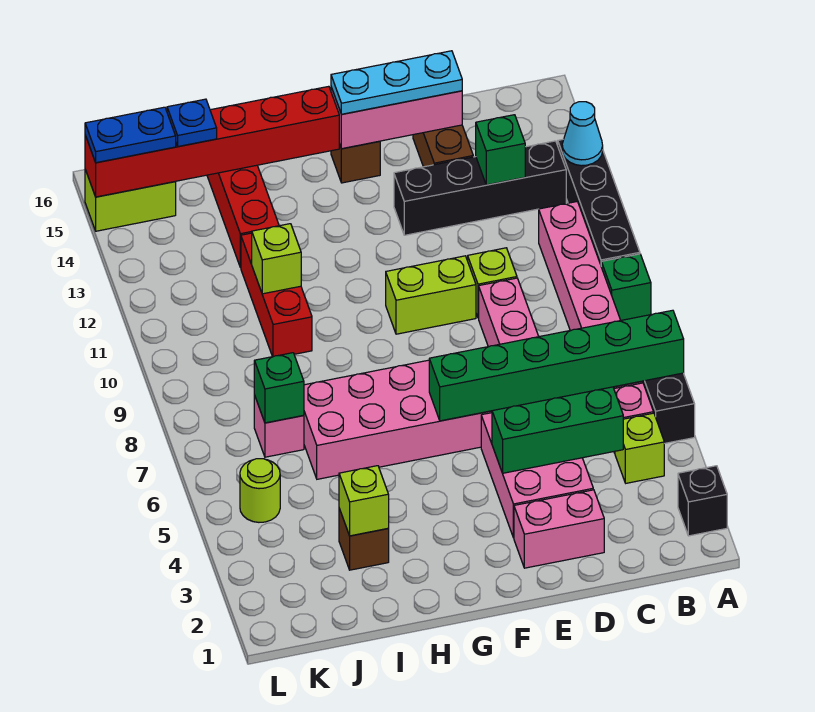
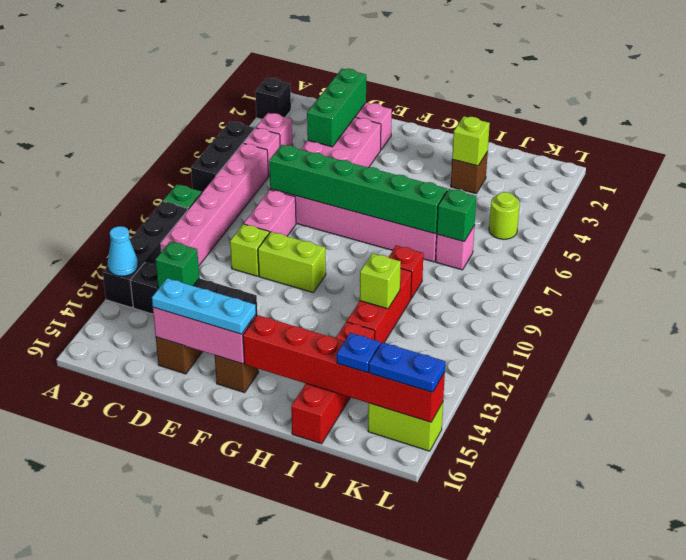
green 1x6 brick [429,310,684,421] -> green 1x6 brick moved to [269,145,447,234]
lime 1x1 brick [615,413,664,483] -> pink 1x1 brick [256,113,293,146]
green 1x3 brick [492,387,623,473] -> green 1x3 brick turned to [307,69,366,147]
none -> red 1x1 brick [388,245,424,298]

